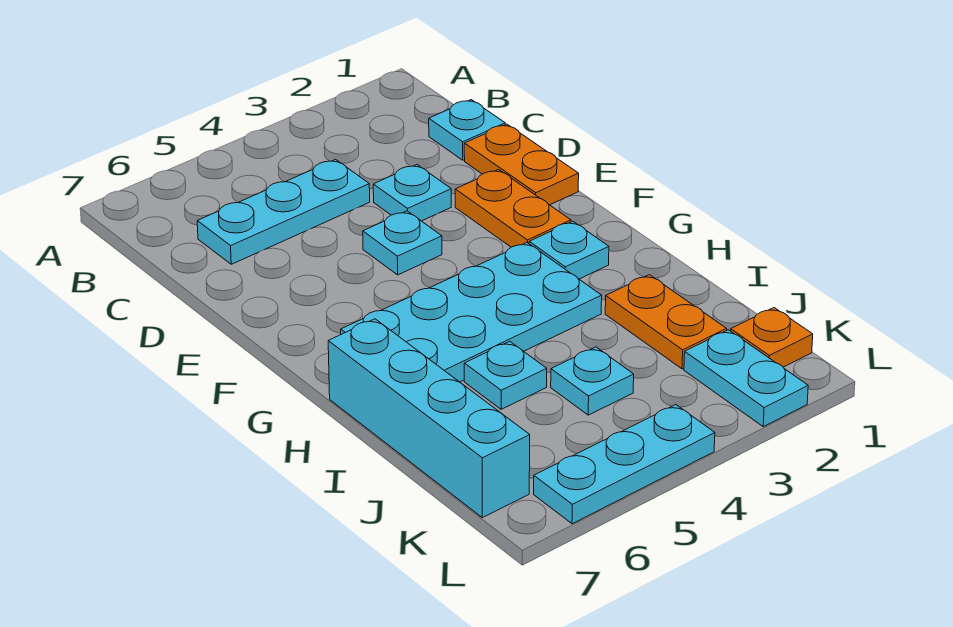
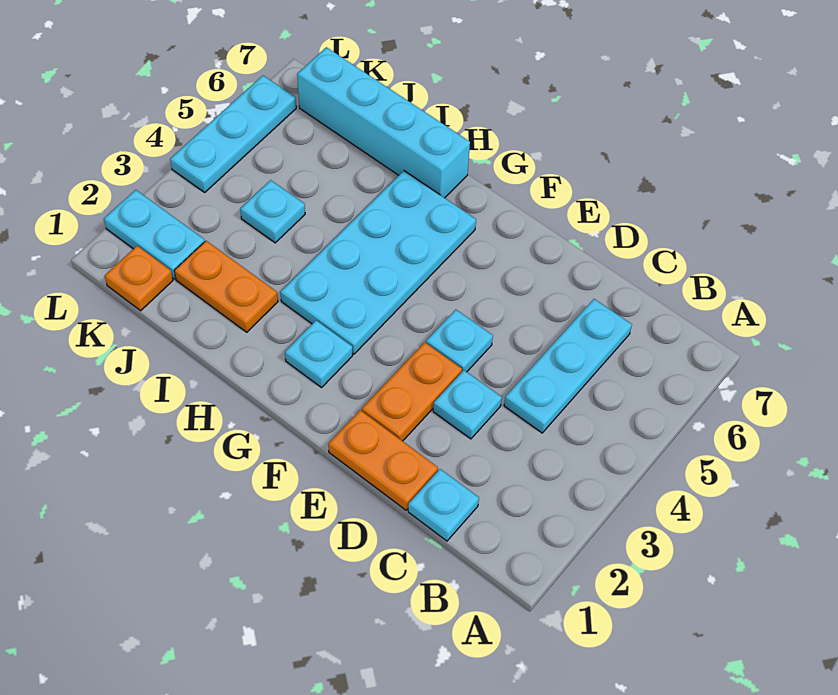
orange 1x2 plate [455,170,571,247] -> orange 1x2 plate turned to [362,342,462,441]
cyan 1x1 plate [464,341,547,409] -> none

